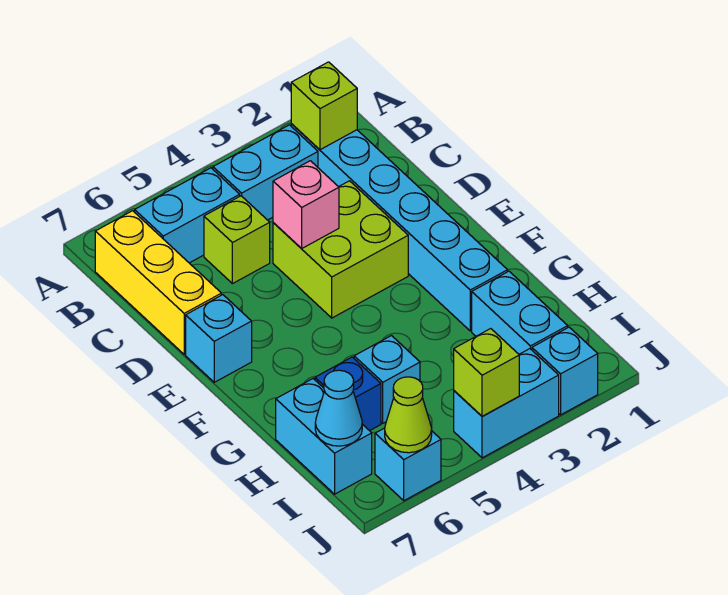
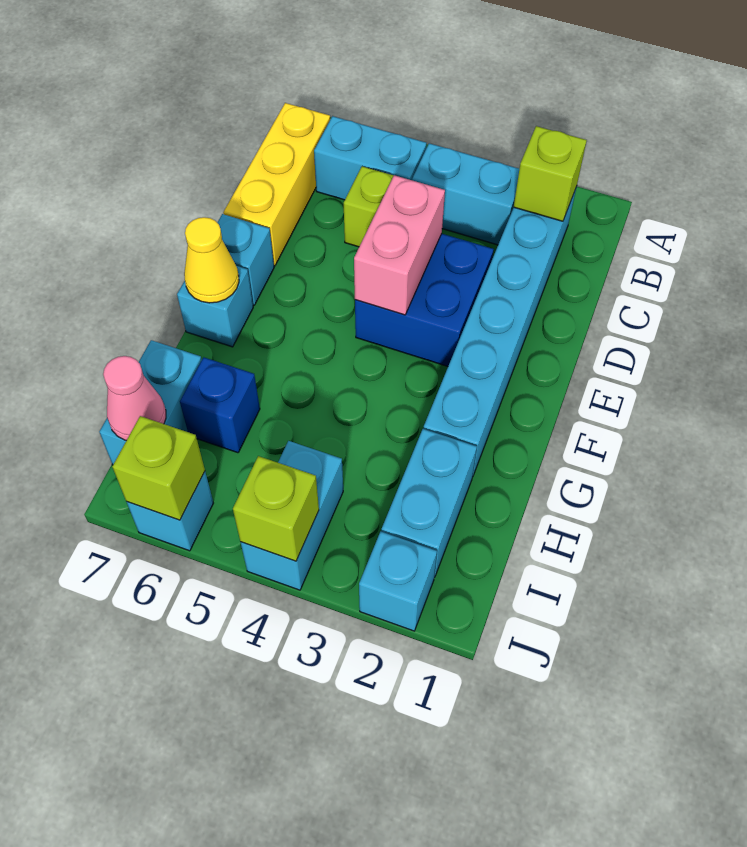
lime 2x2 brick [273,181,408,318] -> blue 2x2 brick [355,234,494,366]
pink 1x1 brick [273,161,339,249] -> pink 1x2 brick [354,175,445,315]
none -> yellow 1x1 cone [184,217,239,303]
cyan 1x1 brick [354,336,420,423] -> cyan 1x1 brick moved to [177,266,253,347]
cyan 1x1 cone [315,370,362,446] -> pink 1x1 cone [103,356,166,440]
cyan 1x2 brick [454,349,559,458] -> cyan 1x2 brick turned to [241,441,343,590]
lime 1x1 cone [385,377,432,453] -> lime 1x1 brick [112,416,205,520]

